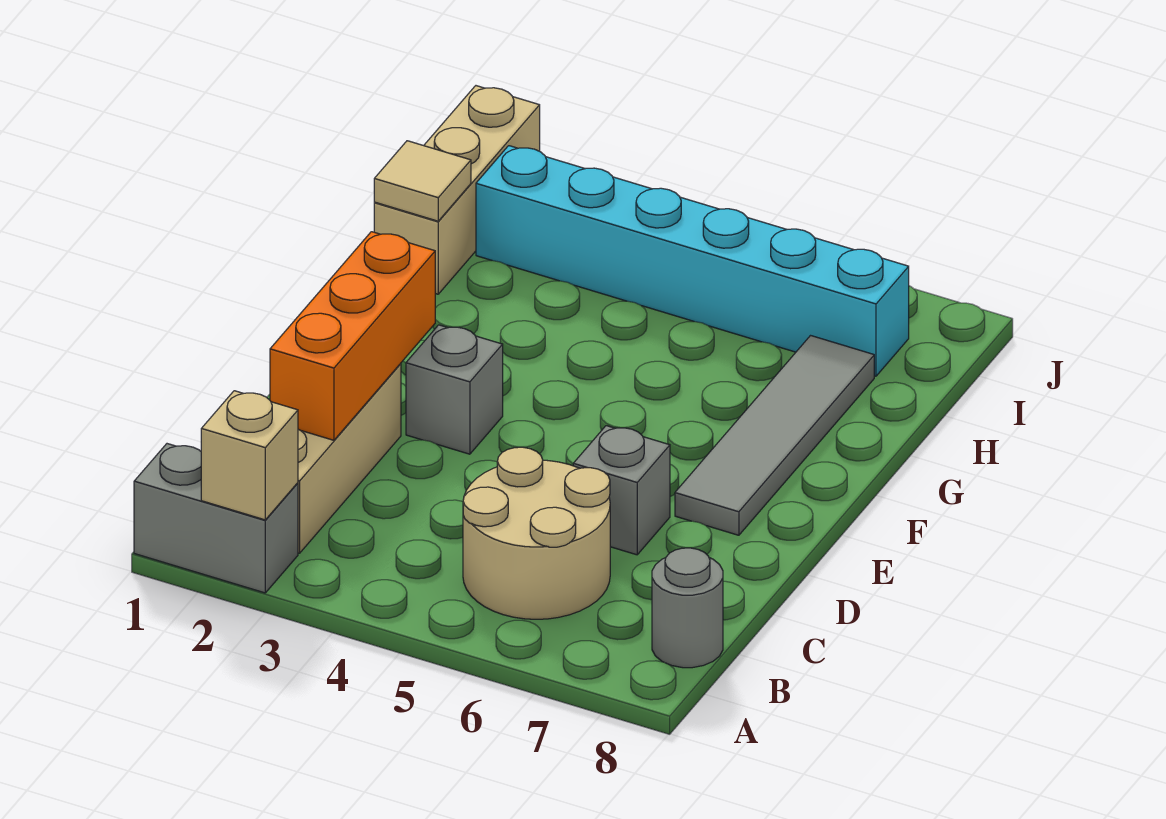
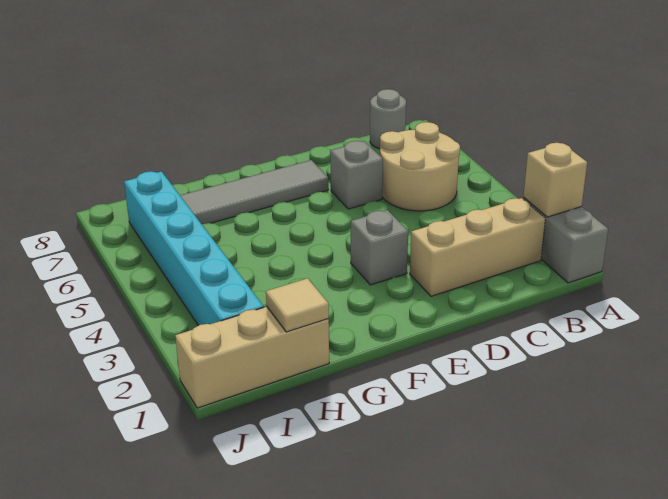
orange 1x3 brick [270,232,435,440] -> none

